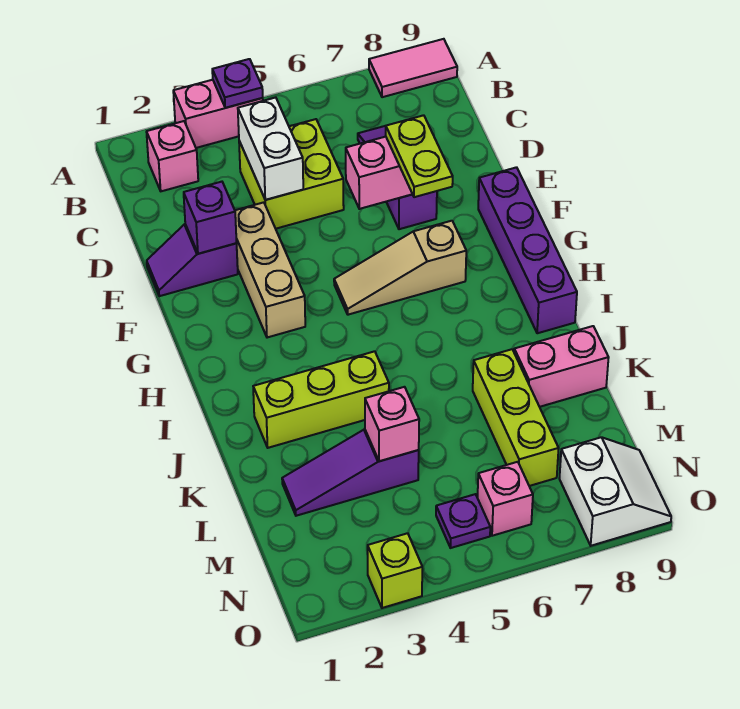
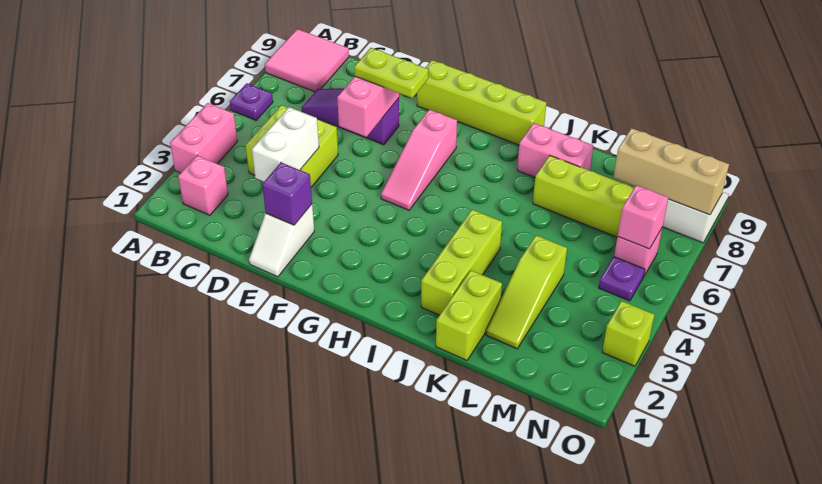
purple 1x1 plate [212,59,263,108] -> purple 1x1 plate moved to [230,83,273,120]
pink 1x2 tile [369,39,457,97] -> pink 2x2 tile [265,29,349,92]
white 1x2 brick [238,98,303,200] -> white 1x2 brick turned to [252,107,319,182]
purple 1x2 slope [147,224,238,296] -> white 1x2 slope [249,204,314,277]
tan 1x3 brick [235,202,305,338] -> tan 1x3 brick moved to [613,128,729,215]
purple 1x4 brick [478,167,577,333] -> lime 1x4 brick [417,60,546,145]
tan 1x3 slope [334,221,466,315] -> pink 1x3 slope [381,109,457,210]
none -> lime 1x2 brick [436,270,502,360]
pink 1x2 brick [514,326,609,407] -> pink 1x2 brick turned to [517,123,593,177]
purple 1x3 slope [282,429,419,516] -> lime 1x3 slope [486,235,567,349]
pink 1x1 brick [365,387,419,461] -> pink 1x1 brick moved to [618,185,669,249]

